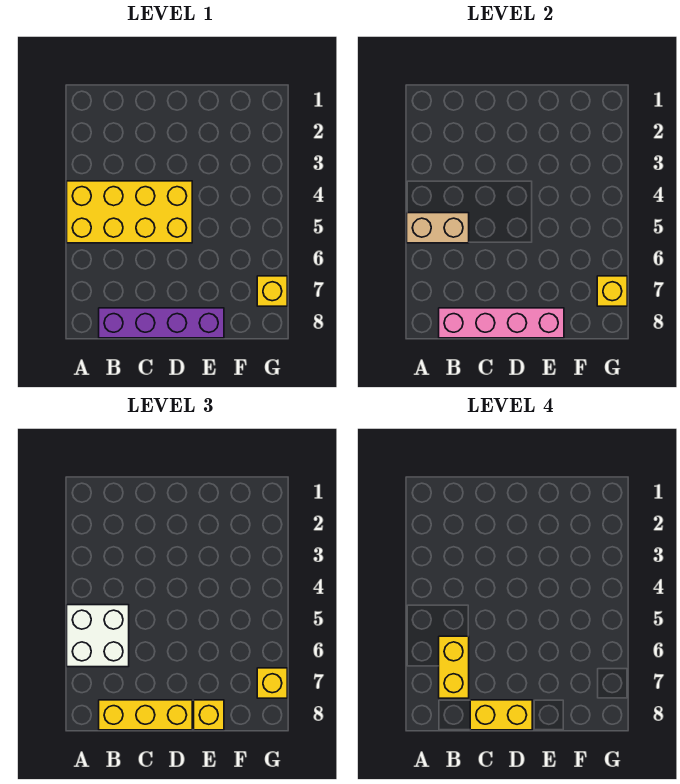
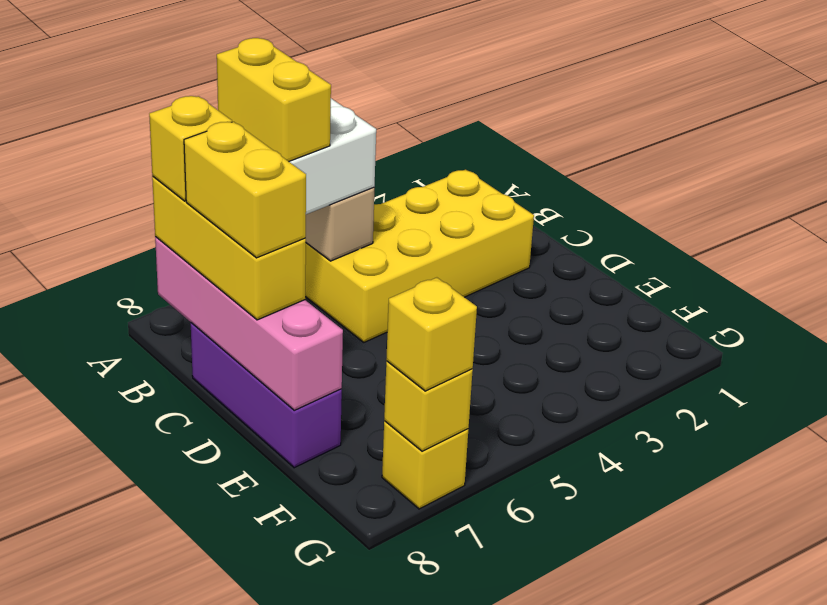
yellow 2x4 brick [67,181,192,243] -> yellow 2x4 brick turned to [305,170,534,342]
yellow 1x2 brick [439,636,469,698] -> yellow 1x2 brick turned to [217,38,331,161]
purple 1x4 brick [99,308,224,338] -> purple 1x3 brick [191,323,342,468]
yellow 1x1 brick [194,700,224,730] -> yellow 1x1 brick moved to [149,96,232,201]

